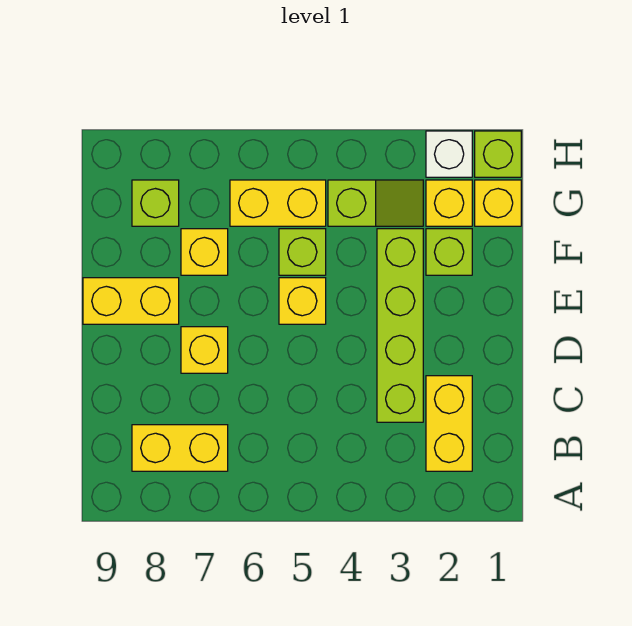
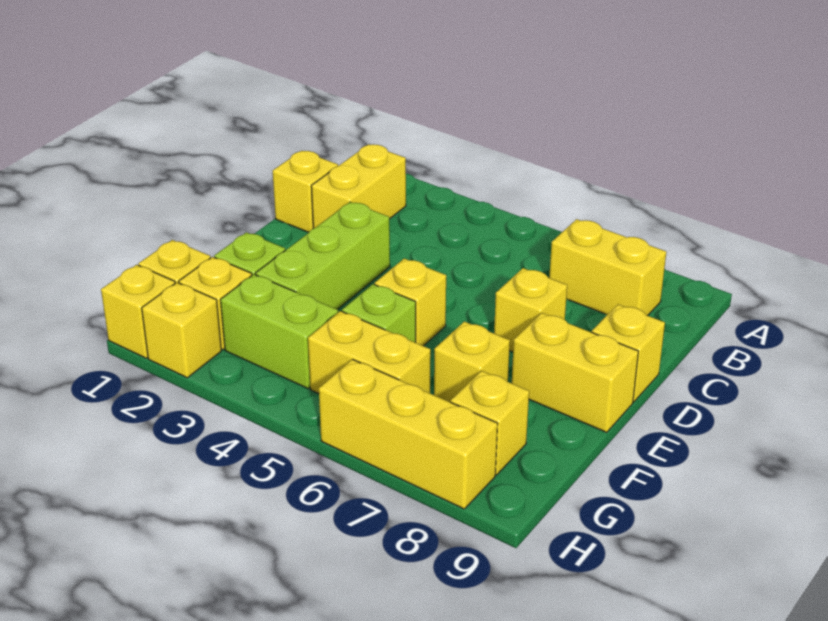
none -> yellow 1x1 brick [273,151,338,232]
lime 1x4 brick [377,229,423,422] -> lime 1x3 brick [255,202,390,310]
none -> yellow 1x1 brick [592,304,665,402]
lime 1x2 slope [328,180,423,226] -> lime 1x2 brick [220,274,338,389]
lime 1x1 brick [132,180,179,226] -> yellow 1x1 brick [451,371,529,475]
lime 1x1 brick [475,131,521,177] -> yellow 1x1 brick [101,265,175,358]
white 1x1 brick [426,131,472,177] -> yellow 1x1 brick [142,283,221,378]
none -> yellow 1x3 brick [319,359,498,509]

